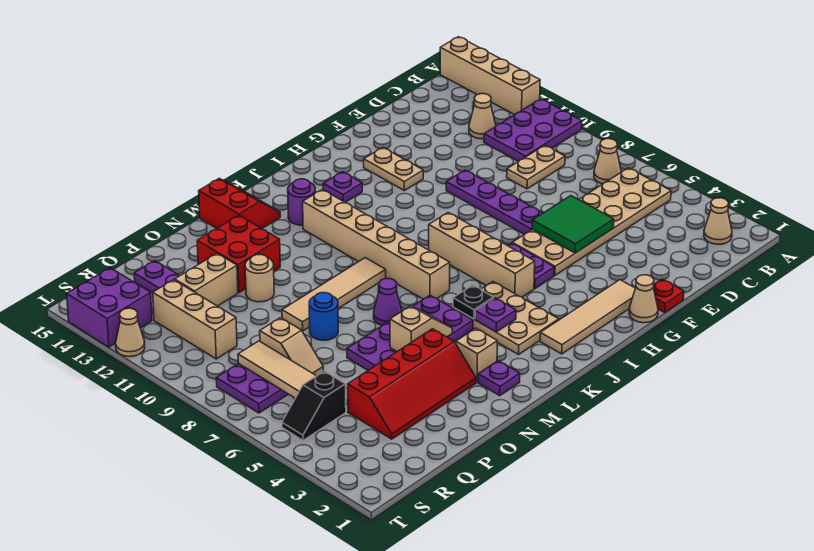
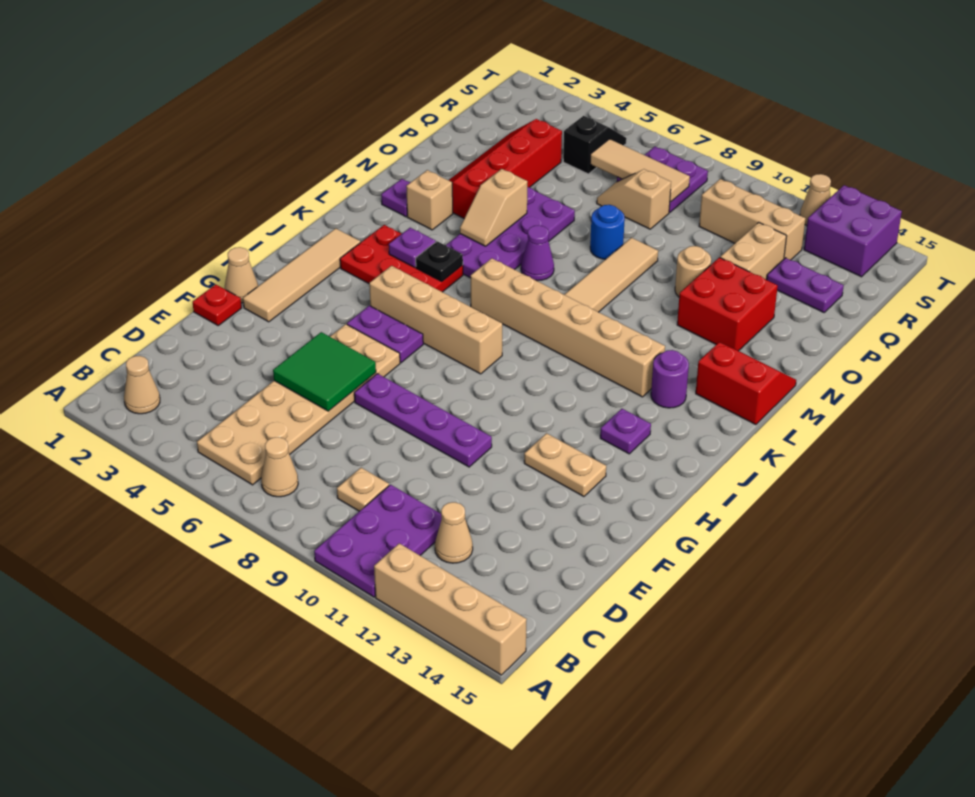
tan 1x2 plate [507,145,565,189] -> tan 1x1 plate [337,468,389,511]
tan 2x3 plate [453,282,559,354] -> red 2x3 plate [340,225,463,292]
red 2x2 slope [199,178,280,228] -> red 2x2 slope turned to [696,342,796,425]

